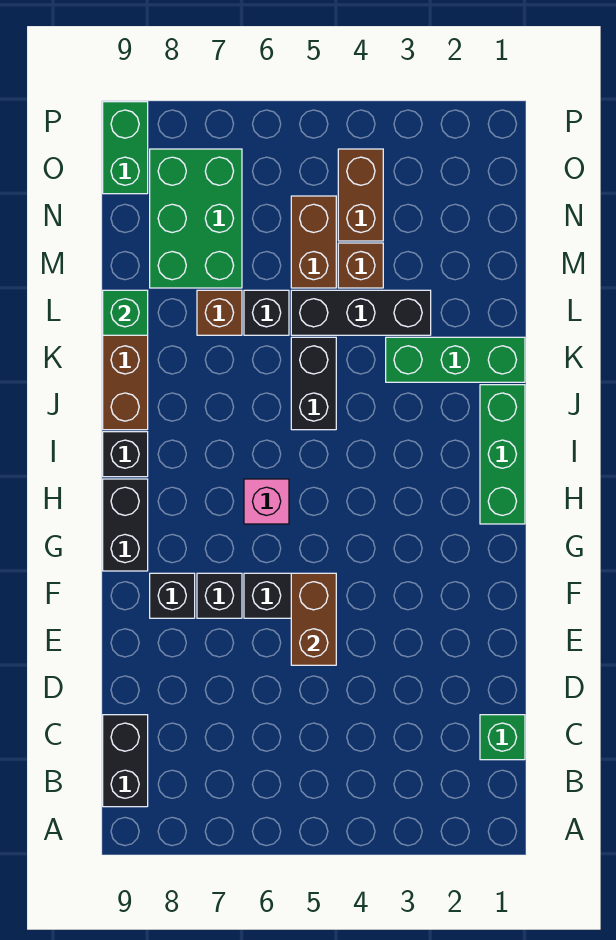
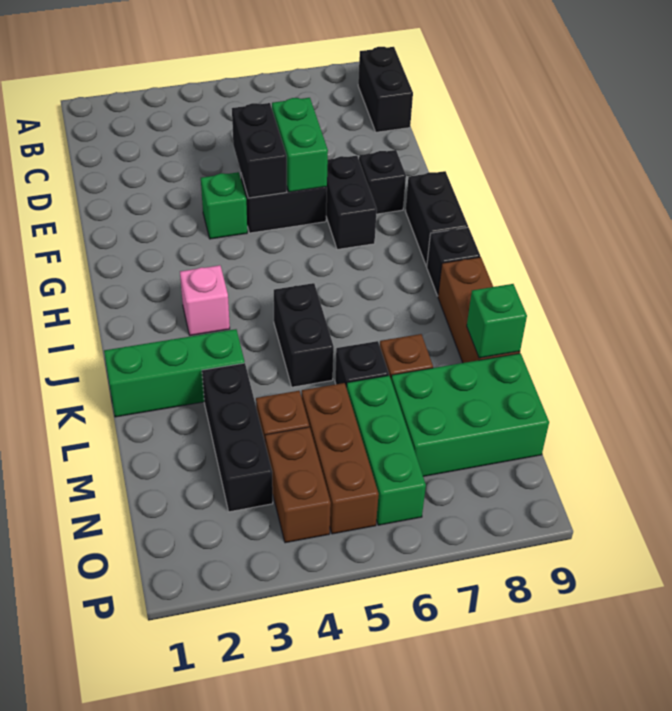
green 1x1 brick [480,715,525,760] -> green 1x1 brick moved to [201,172,247,239]
brown 1x2 brick [291,573,336,665] -> black 1x2 brick [232,103,287,198]
black 1x1 brick [197,573,242,618] -> black 1x2 brick [326,156,377,249]
green 1x3 brick [480,385,525,524] -> green 1x3 brick moved to [347,376,426,525]
pink 1x1 brick [244,479,289,524] -> pink 1x1 brick moved to [180,265,230,336]
black 1x3 brick [291,290,431,335] -> black 1x3 brick turned to [202,363,273,512]
brown 1x2 brick [291,196,336,288] -> brown 1x3 brick [302,383,379,534]
green 2x3 brick [150,149,242,288] -> green 2x3 brick turned to [391,353,549,476]
green 1x2 brick [103,102,148,194] -> green 1x2 brick moved to [272,98,328,192]

